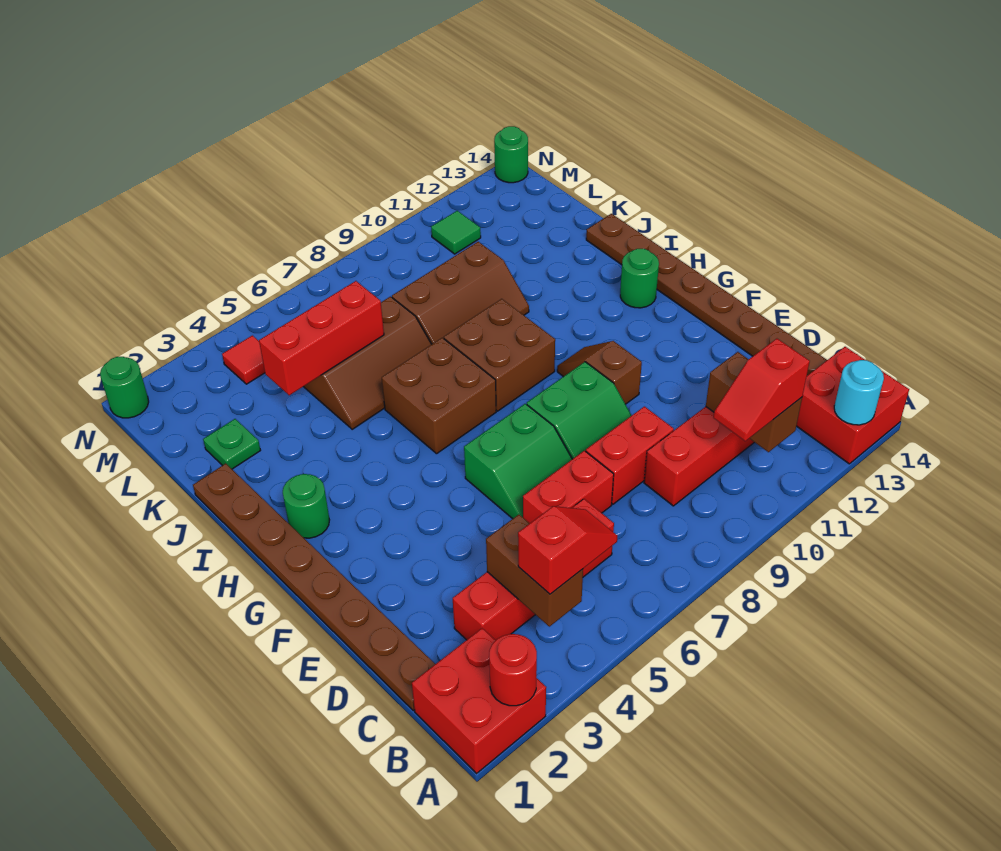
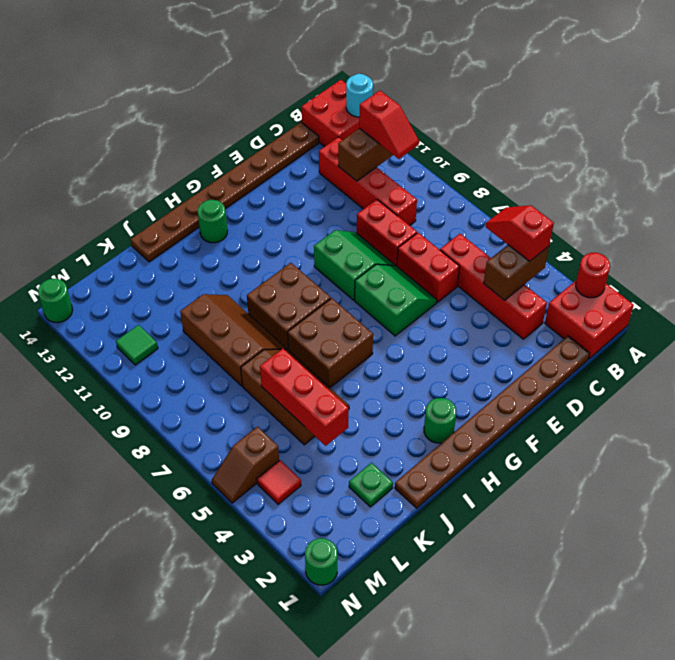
brown 1x2 slope [557,341,642,404] -> brown 1x2 slope moved to [212,427,279,503]

